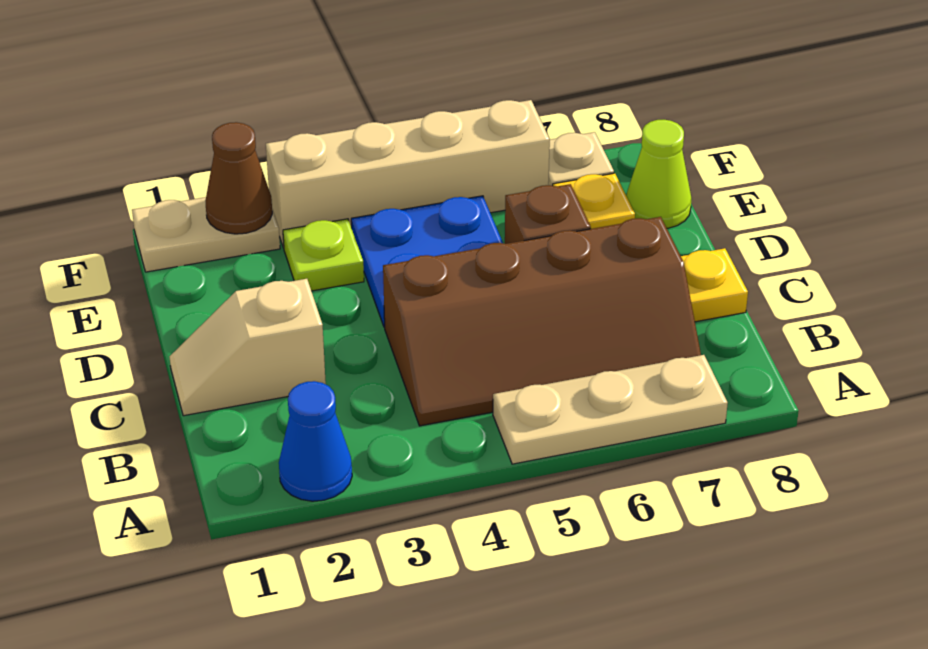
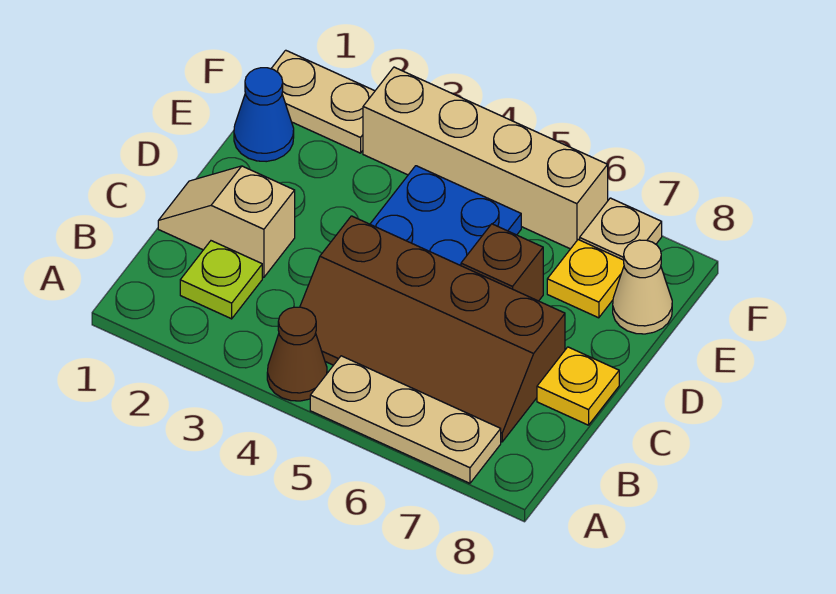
blue 1x1 cone [279,381,352,501] -> blue 1x1 cone moved to [234,68,294,162]
lime 1x1 plate [283,219,364,291] -> lime 1x1 plate moved to [180,241,262,319]
lime 1x1 cone [626,120,692,228] -> tan 1x1 cone [613,240,672,334]
brown 1x1 cone [205,122,272,234] -> brown 1x1 cone moved to [267,307,327,401]

